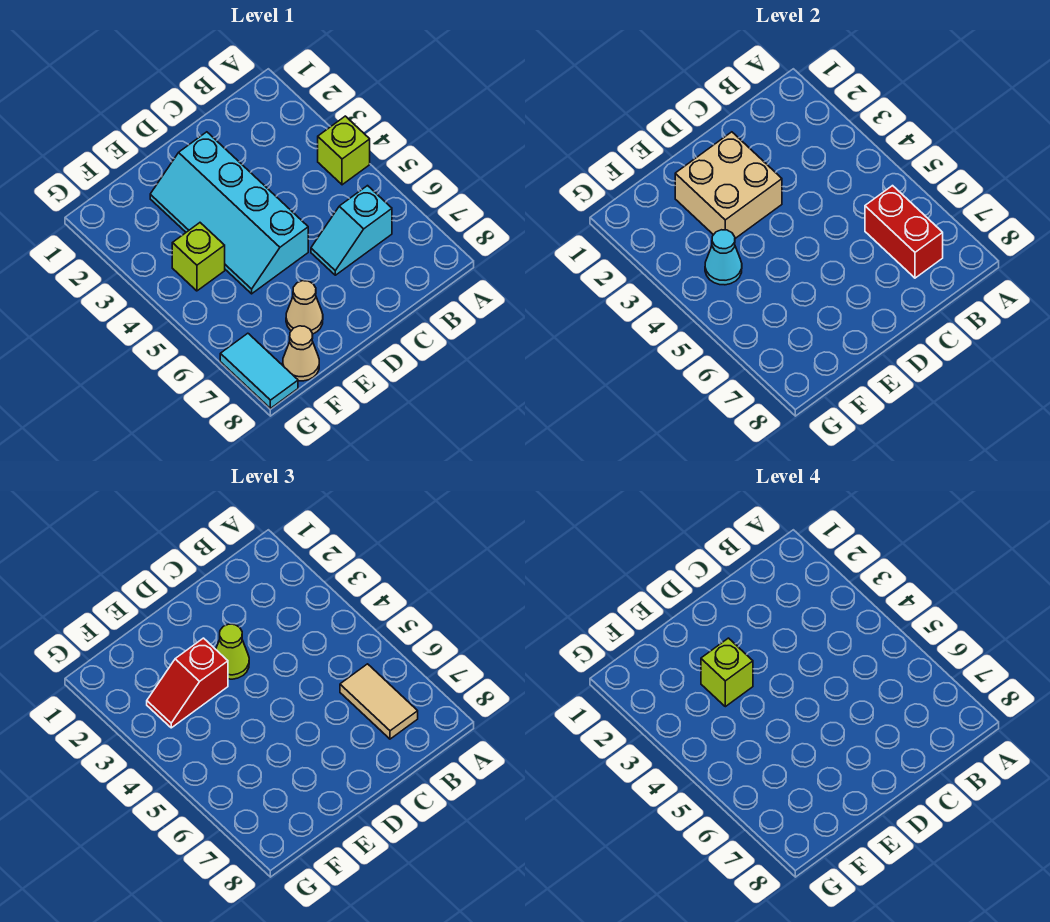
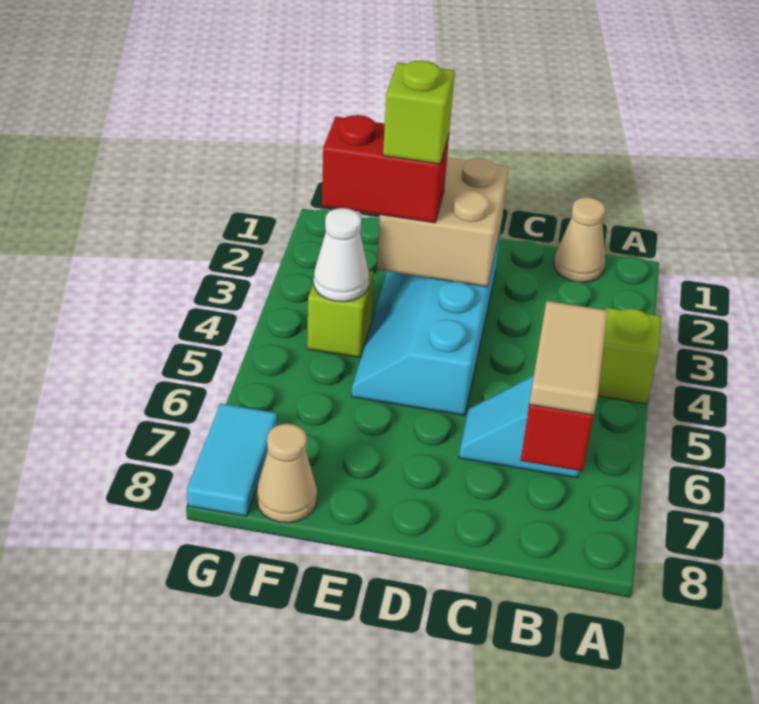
lime 1x1 cone [216,624,249,679] -> none
red 1x2 slope [147,638,228,728] -> red 1x2 brick [322,115,449,223]
tan 1x1 cone [286,281,323,334] -> tan 1x1 cone moved to [554,197,605,283]
cyan 1x1 cone [705,230,742,285] -> white 1x1 cone [314,208,369,302]

